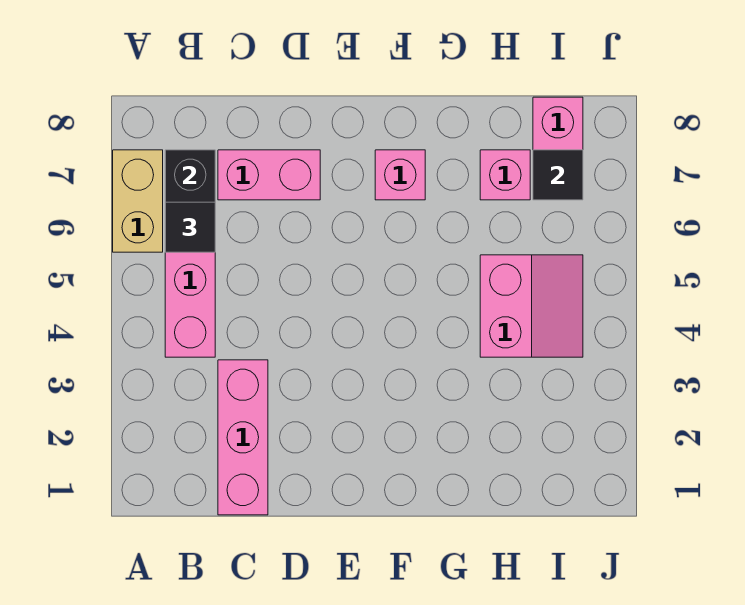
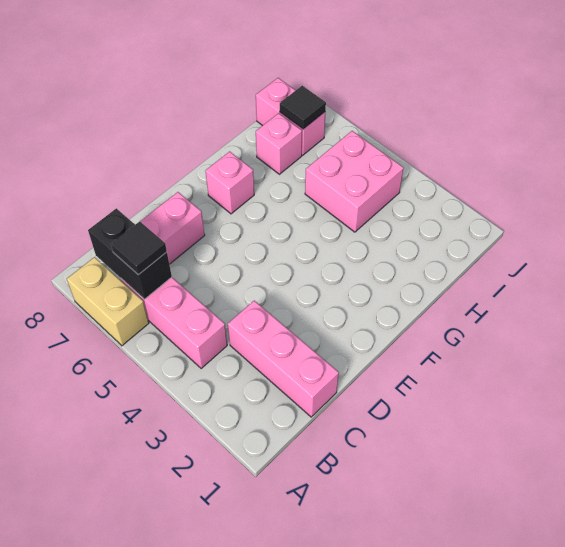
pink 2x2 slope [480,255,583,357] -> pink 2x2 brick [305,131,403,232]

